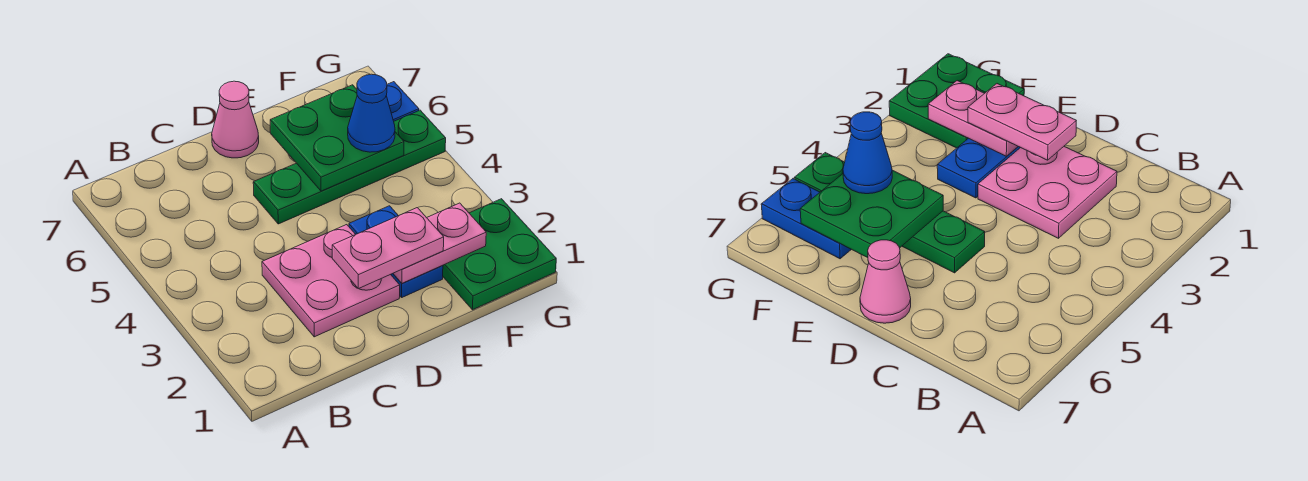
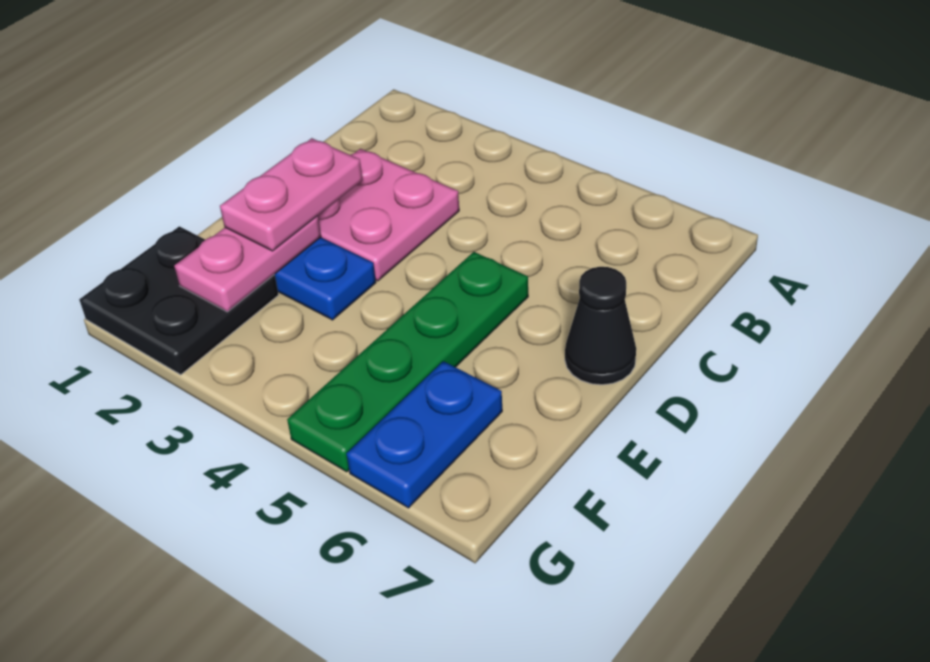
pink 1x1 cone [212,81,259,158] -> black 1x1 cone [565,267,636,385]
green 2x2 plate [270,85,404,191] -> none
green 2x2 plate [443,199,556,310] -> black 2x2 plate [79,226,278,375]
blue 1x1 cone [348,74,395,152] -> none

